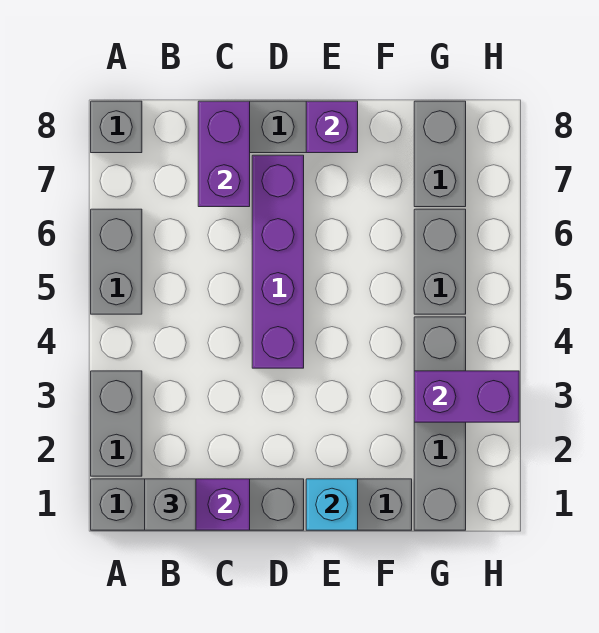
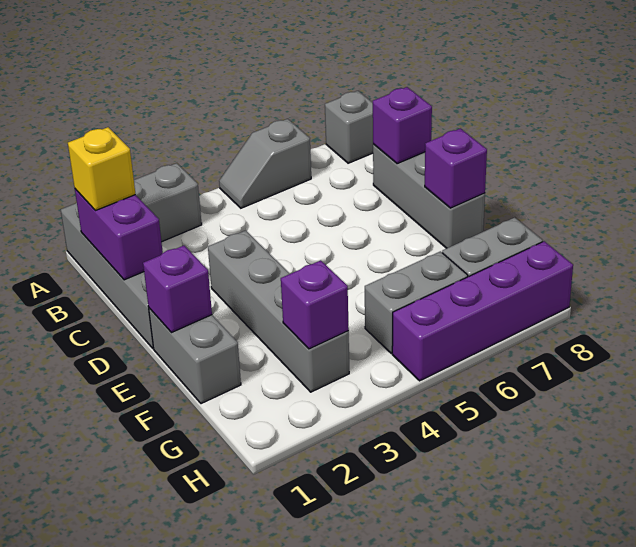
grey 1x2 brick [91,209,142,314] -> grey 1x2 slope [219,119,311,208]
grey 1x1 brick [145,479,196,530] -> yellow 1x1 brick [68,127,136,211]
purple 1x2 brick [198,101,250,207] -> purple 1x1 brick [373,87,432,164]
purple 1x4 brick [252,155,304,368] -> purple 1x4 brick moved to [392,241,573,381]
cyan 1x1 brick [306,479,358,530] -> purple 1x1 brick [143,246,212,333]
grey 1x4 brick [414,317,466,530] -> grey 1x4 brick turned to [208,230,349,392]
purple 1x2 brick [414,371,519,422] -> purple 1x1 brick [281,260,349,349]

